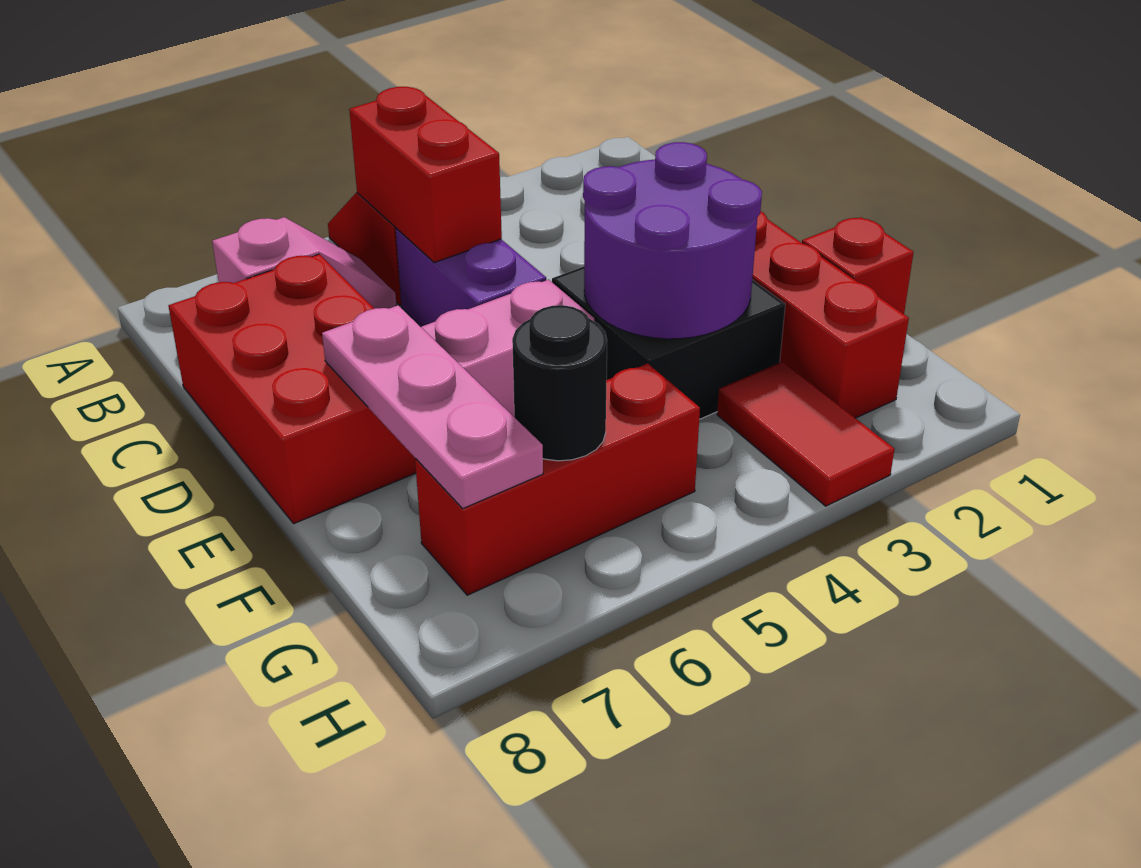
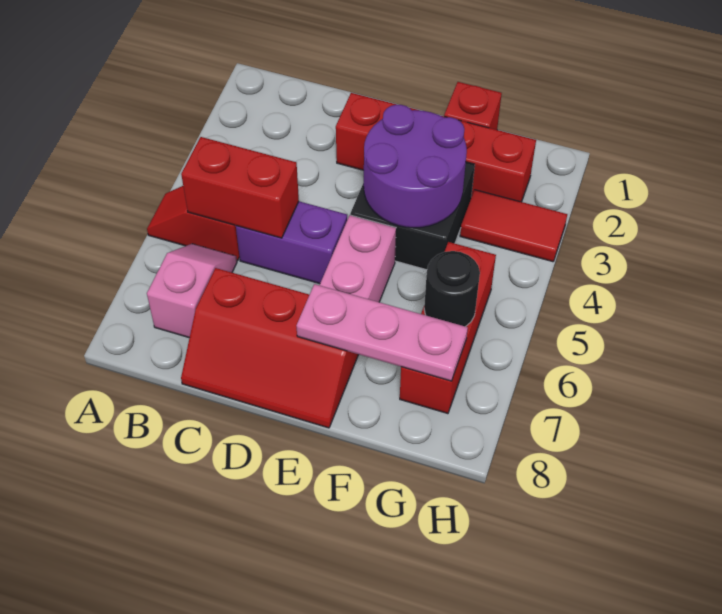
red 2x3 brick [169,254,416,523] -> red 2x3 slope [181,268,359,428]

